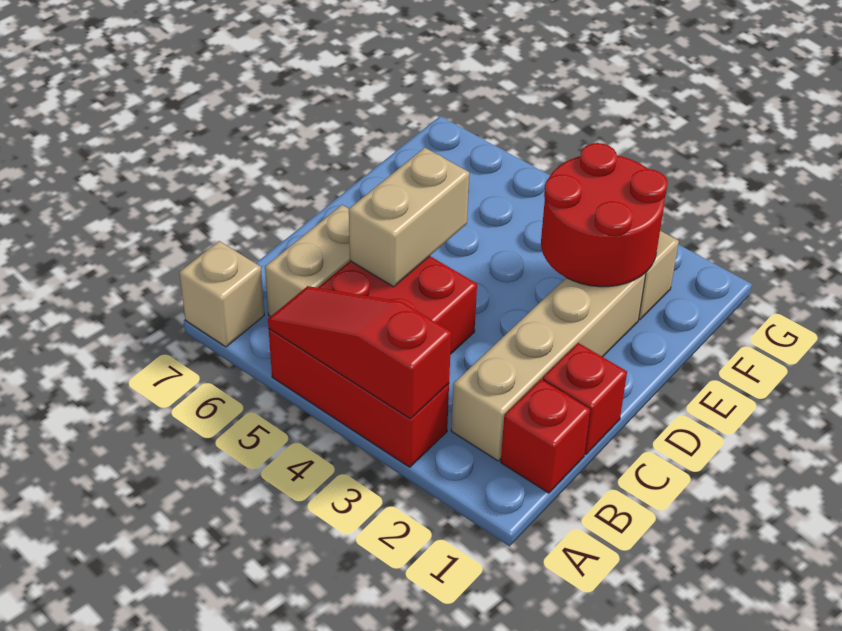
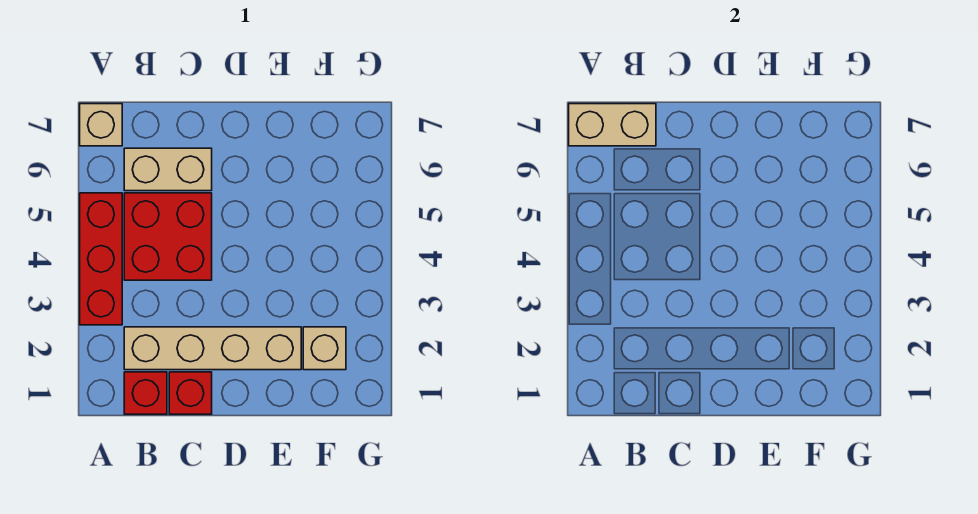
red 1x3 slope [268,286,451,419] -> none
tan 1x2 brick [349,148,469,287] -> tan 1x2 brick moved to [569,104,656,146]
red 2x2 round brick [541,143,667,287] -> none

